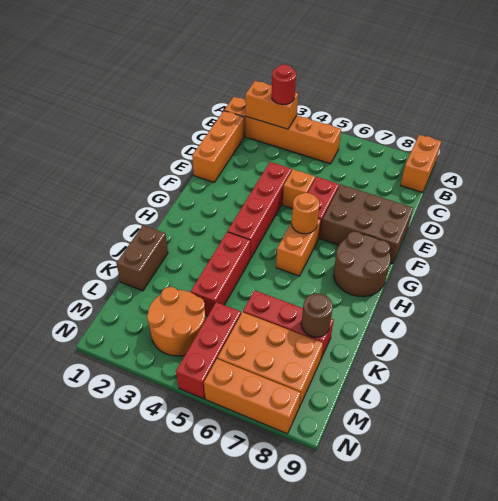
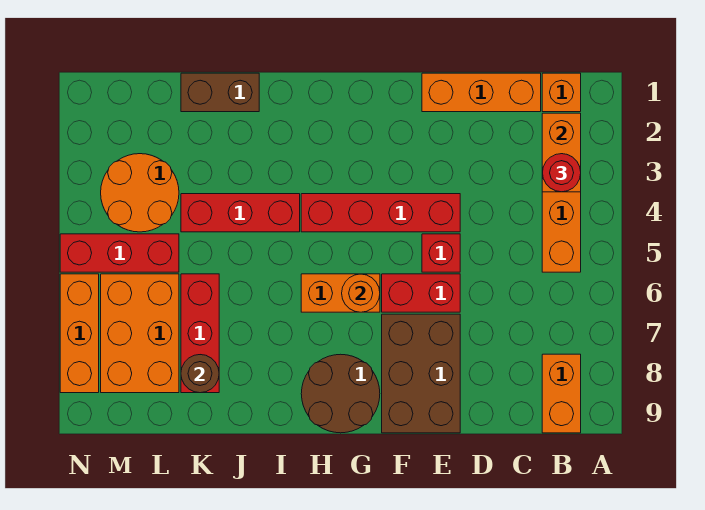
orange 1x2 brick [401,135,441,193] -> orange 1x2 brick turned to [542,354,581,433]
orange 1x1 brick [283,169,315,209] -> red 1x1 brick [422,234,460,272]

